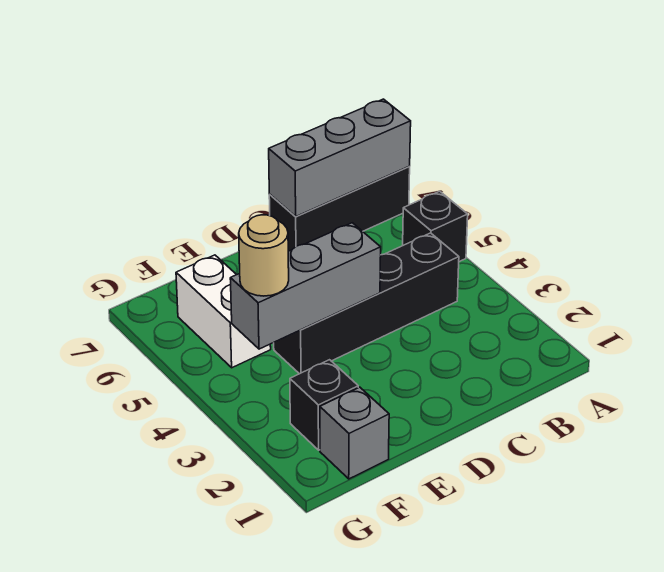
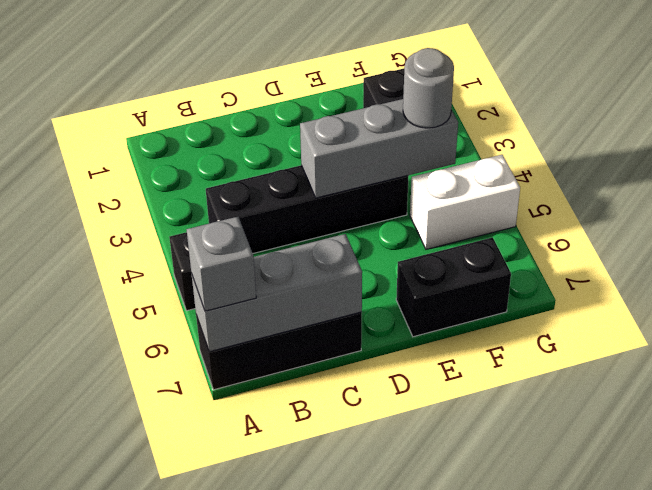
none -> black 1x2 brick [396,237,511,337]
grey 1x1 brick [320,387,389,479] -> grey 1x1 brick moved to [186,217,256,311]
tan 1x1 round brick [239,215,289,296] -> grey 1x1 round brick [403,48,454,128]
white 1x2 brick [176,255,271,368] -> white 1x2 brick turned to [410,155,520,249]

